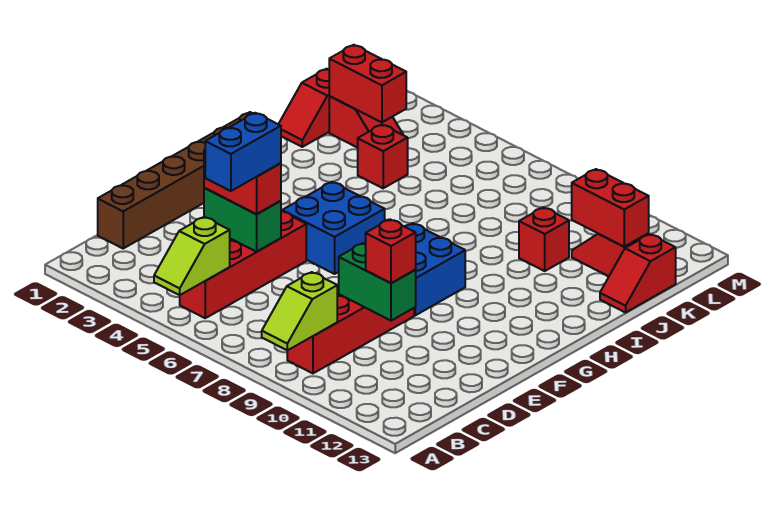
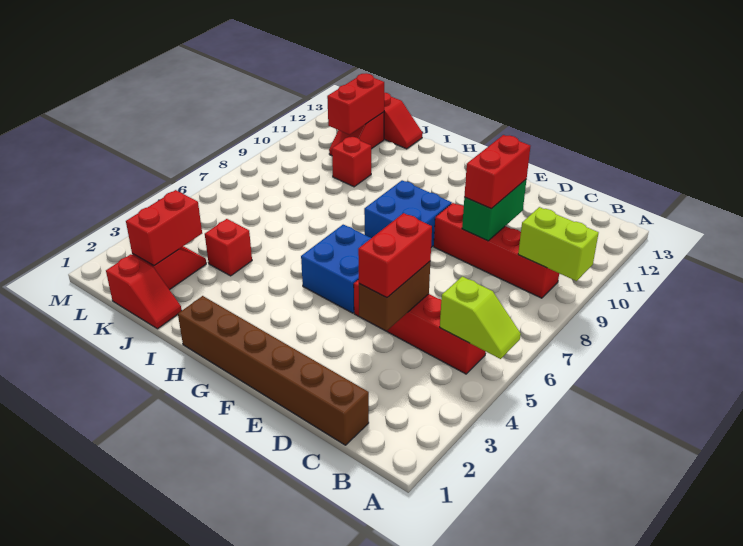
lime 1x2 slope [262,272,337,351] -> lime 1x2 brick [518,207,599,281]
blue 1x2 brick [205,113,281,191] -> none
green 1x2 brick [204,188,281,252] -> brown 1x2 brick [359,262,430,331]
red 1x1 brick [366,219,416,283] -> red 1x2 brick [464,135,530,209]

